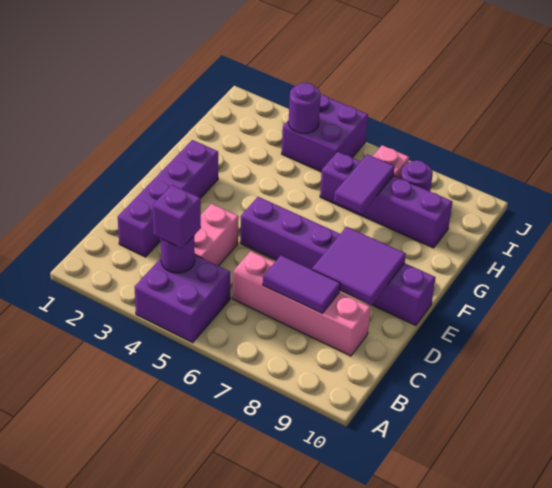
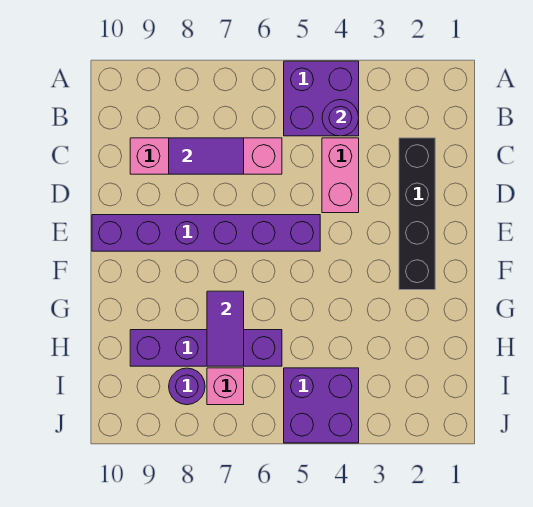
purple 1x1 brick [152,185,201,248] -> none
purple 1x4 brick [118,140,218,257] -> black 1x4 brick [399,138,435,290]
purple 2x2 tile [312,227,406,305] -> none
purple 1x1 round brick [288,83,321,133] -> none

